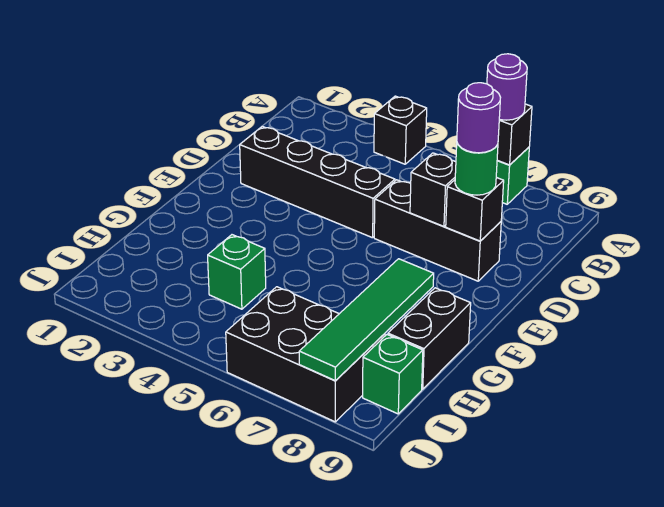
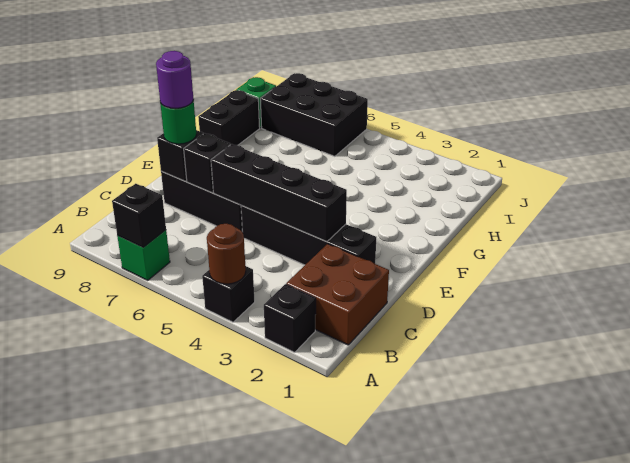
none -> black 1x1 brick [264,284,316,352]
none -> brown 1x1 round brick [207,224,246,284]
purple 1x1 round brick [487,54,527,120] -> none
none -> brown 2x2 brick [286,244,389,345]
none -> black 1x4 brick [211,144,347,242]
green 1x4 tile [299,259,434,380] -> none
green 1x1 brick [208,235,266,309] -> none

